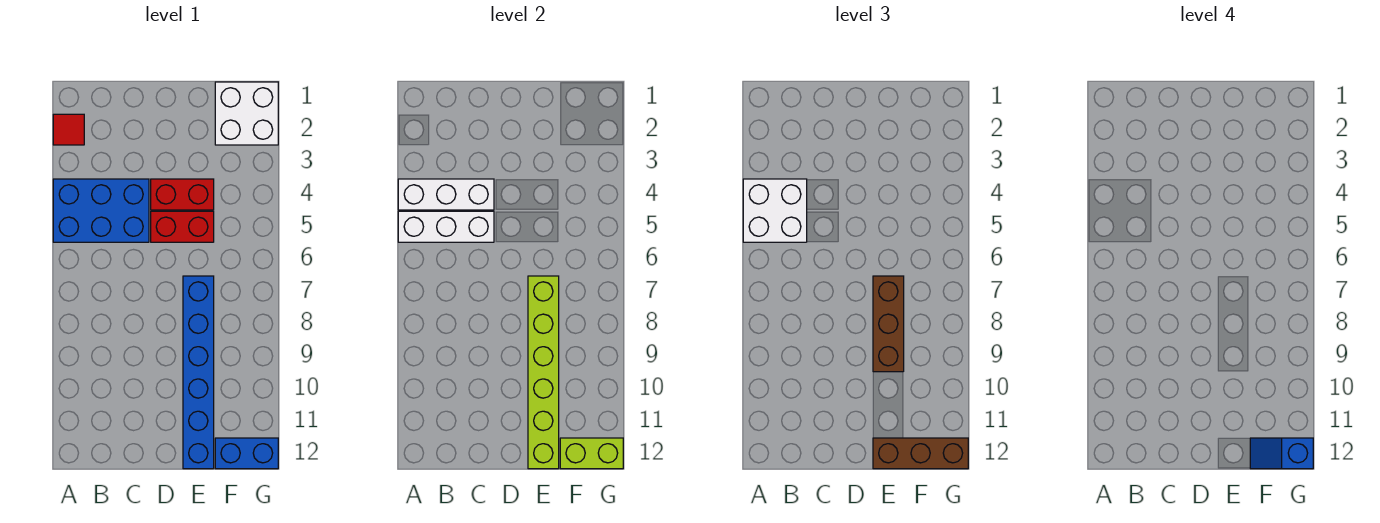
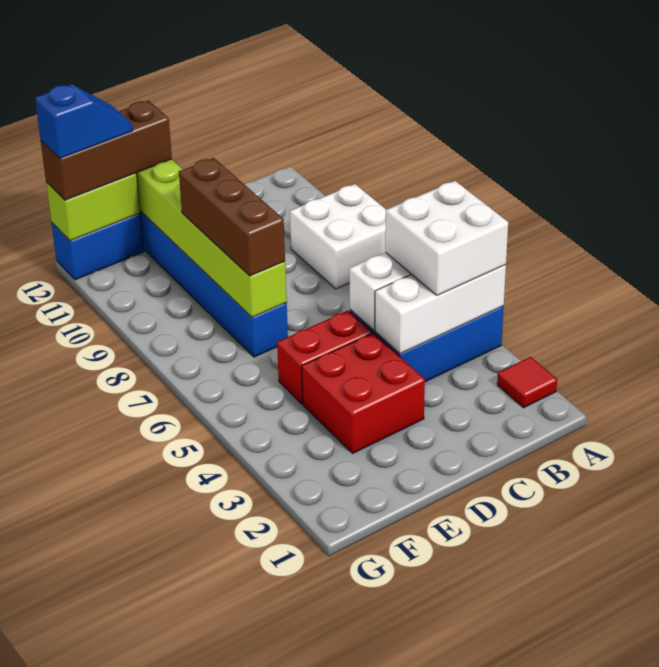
red 1x2 brick [151,179,214,210] -> red 2x2 brick [302,333,425,453]
white 2x2 brick [215,82,278,145] -> white 2x2 brick moved to [290,184,386,289]

